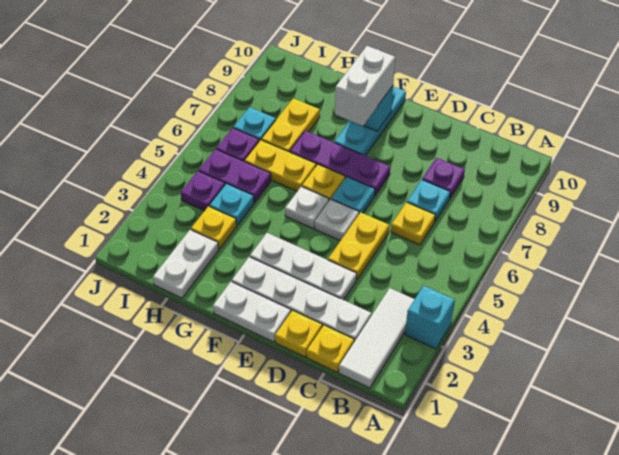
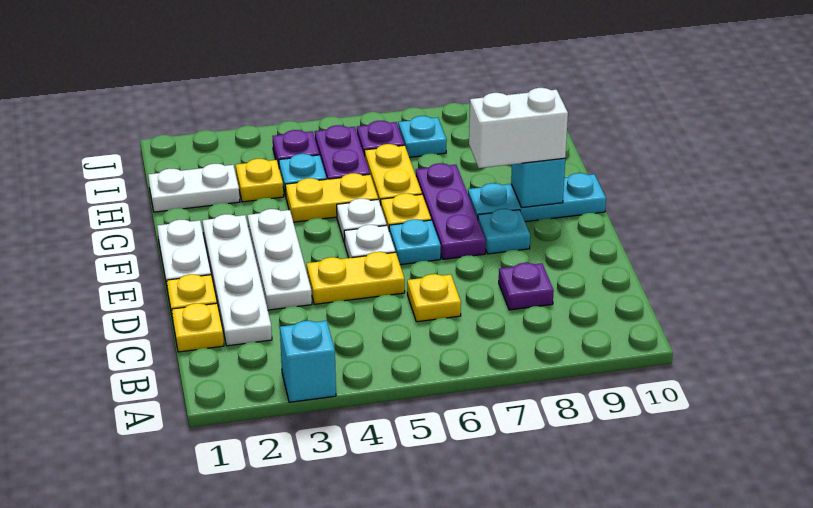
white 1x3 tile [339,288,414,388] -> none
cyan 1x1 plate [407,180,450,221] -> cyan 1x1 plate moved to [478,209,530,254]
yellow 1x2 plate [261,98,320,152] -> yellow 1x2 plate moved to [285,173,378,222]

